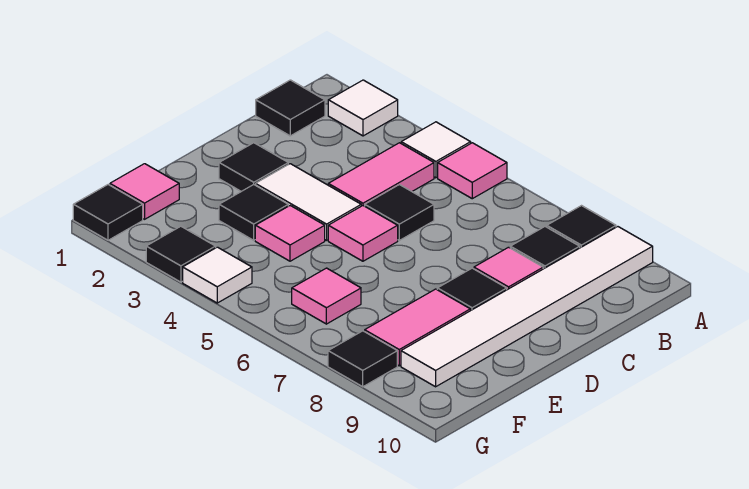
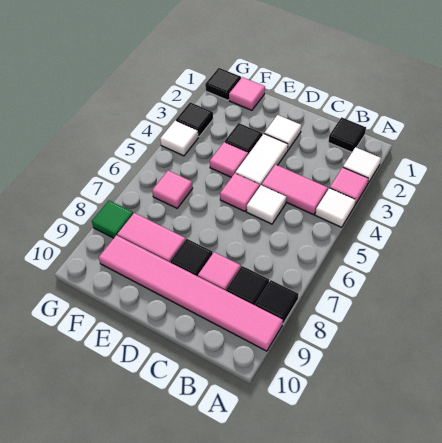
pink 1x1 tile [438,143,507,199] -> pink 1x1 tile moved to [330,167,369,205]
white 1x6 tile [401,227,653,387] -> pink 1x6 tile [99,235,283,351]
black 1x1 tile [365,185,434,240] -> white 1x1 tile [247,185,286,224]
black 1x1 tile [219,143,288,191] -> white 1x1 tile [264,115,301,150]
black 1x1 tile [328,331,397,387] -> green 1x1 tile [92,201,133,238]

